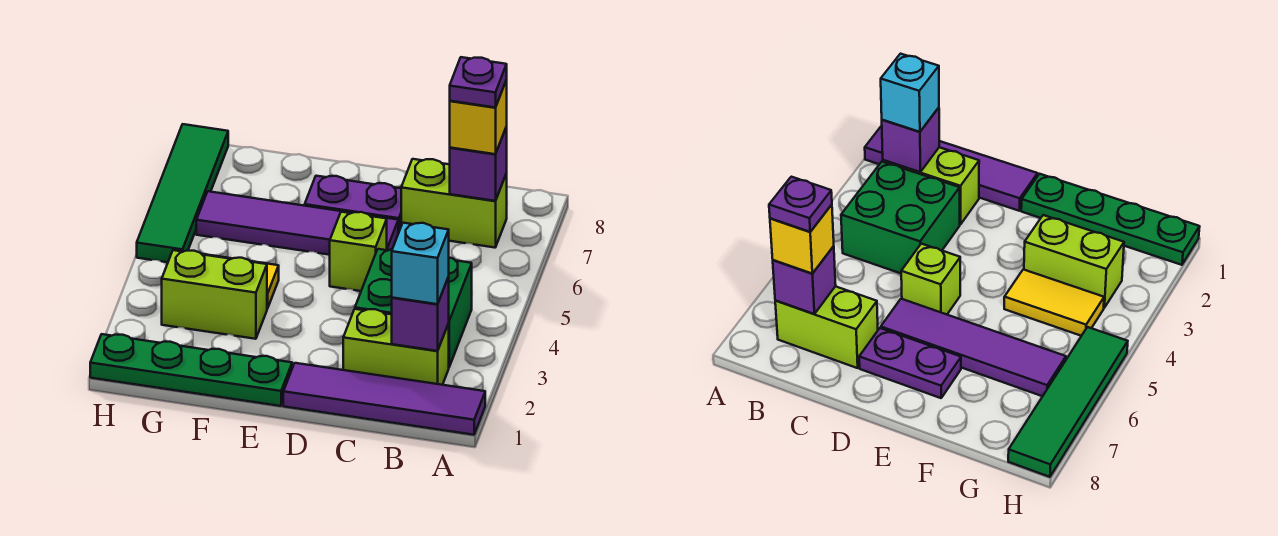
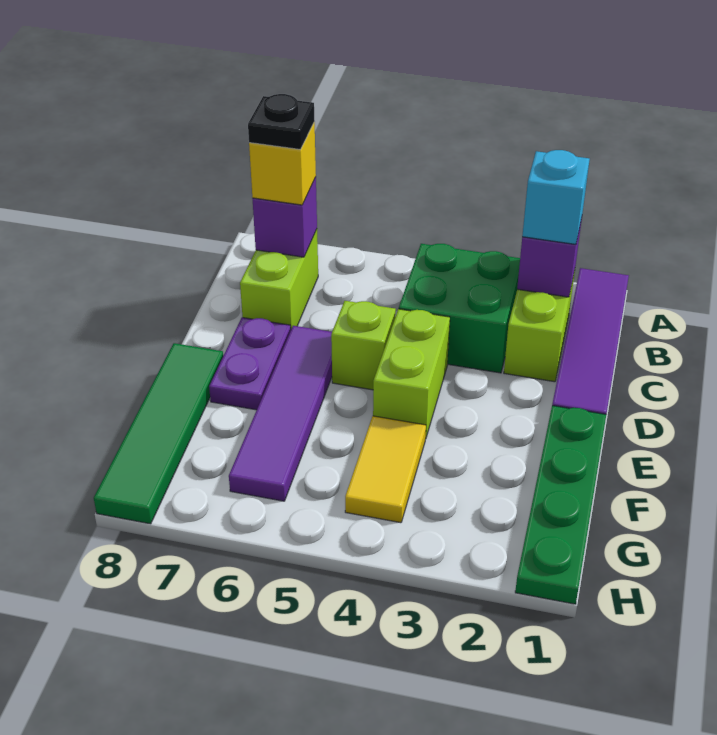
purple 1x1 plate [450,57,507,108] -> black 1x1 plate [248,94,315,150]
lime 1x2 brick [162,250,267,339] -> lime 1x2 brick moved to [373,309,450,437]
green 1x4 tile [137,124,228,262] -> green 1x4 tile turned to [94,343,223,524]

